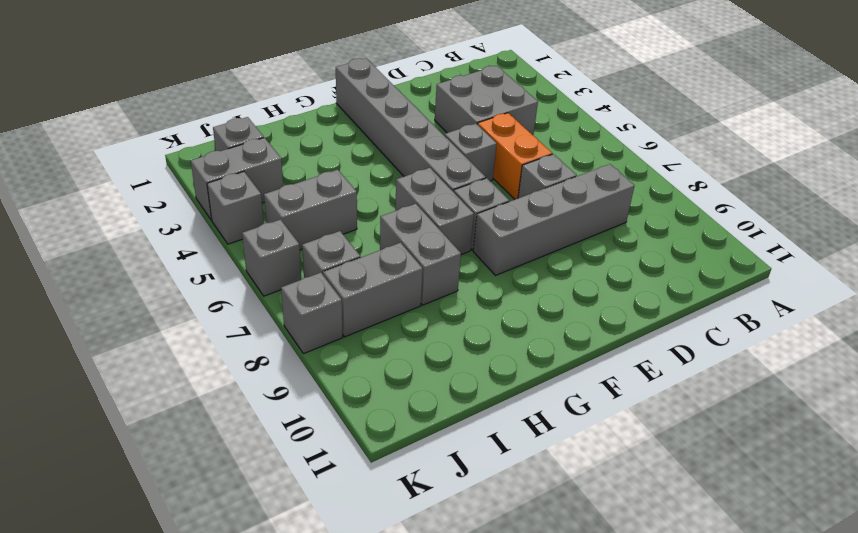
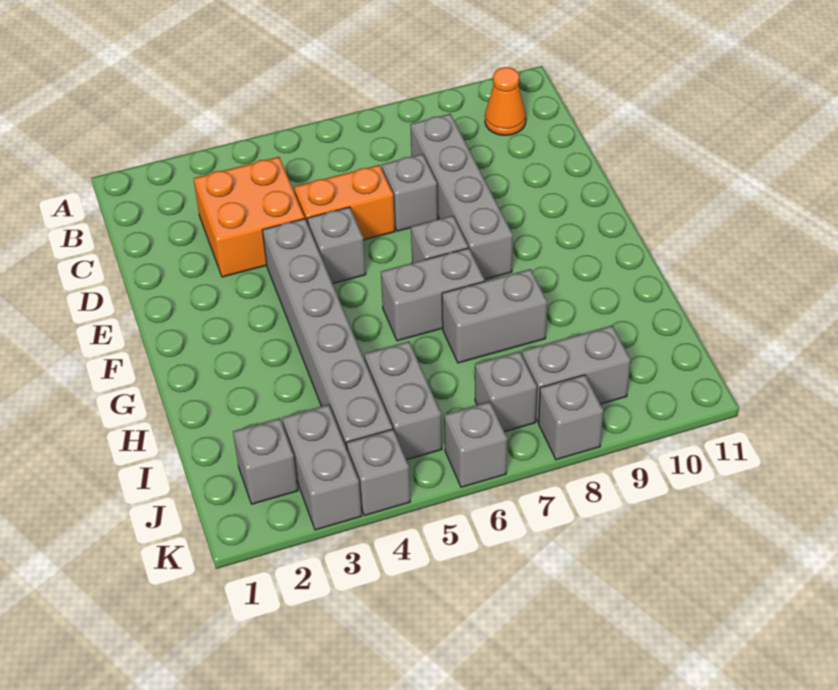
none -> orange 1x1 cone [485,67,526,135]
grey 2x2 brick [435,66,538,135] -> orange 2x2 brick [193,157,305,277]
grey 1x6 brick [336,58,486,192] -> grey 1x6 brick turned to [262,219,393,449]
grey 1x2 brick [323,243,423,337] -> grey 1x2 brick turned to [522,326,631,422]

